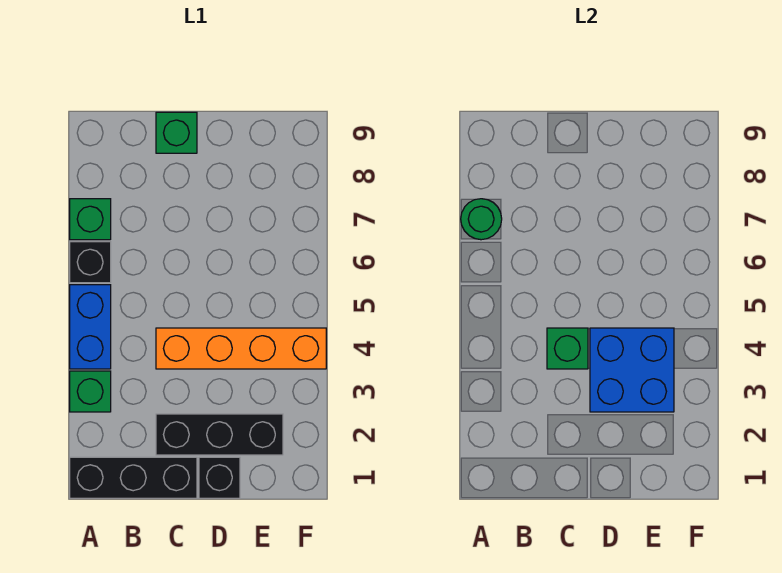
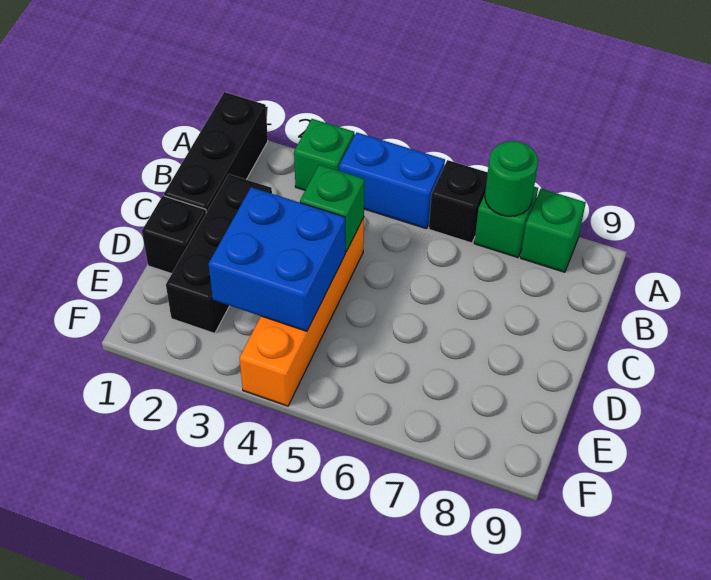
green 1x1 brick [156,112,197,153] -> green 1x1 brick moved to [521,189,586,272]

